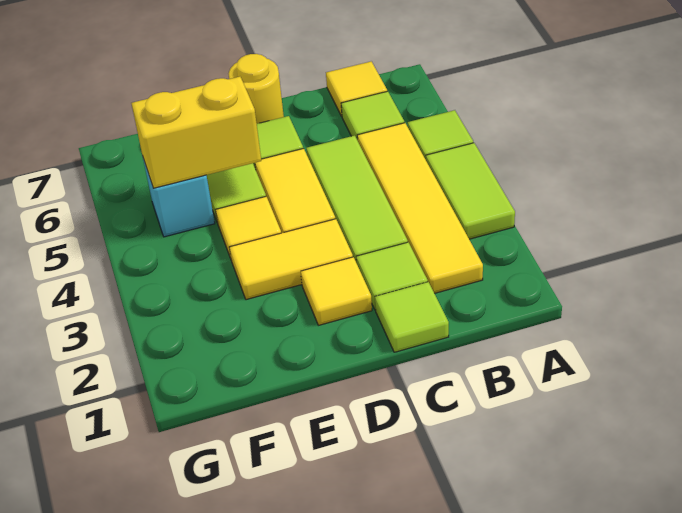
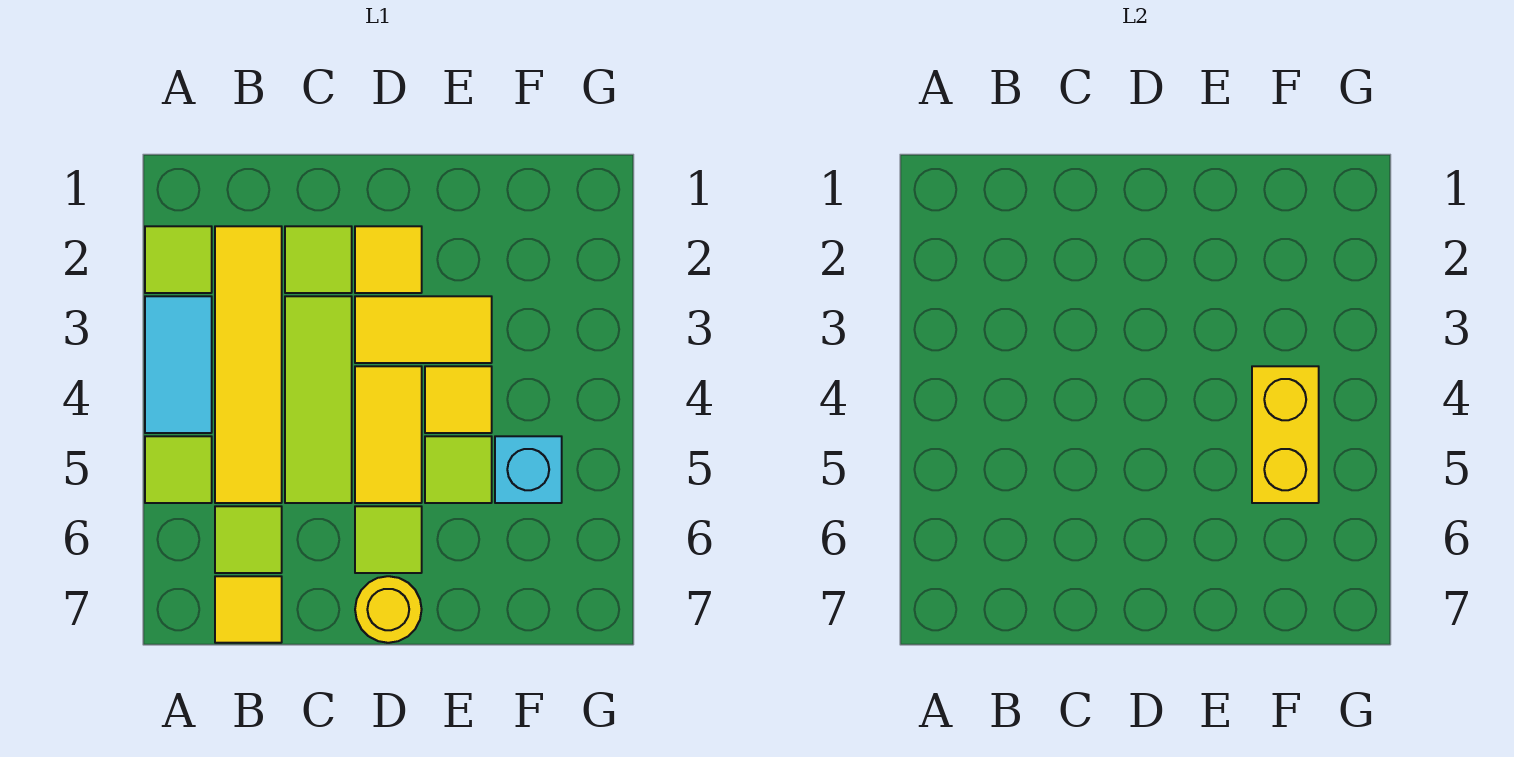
lime 1x2 tile [426,143,515,239] -> cyan 1x2 tile [145,296,212,433]
lime 1x1 tile [375,282,449,352] -> lime 1x1 tile moved to [145,226,212,293]
yellow 1x2 brick [131,77,261,188] -> yellow 1x2 brick turned to [1252,366,1319,503]

